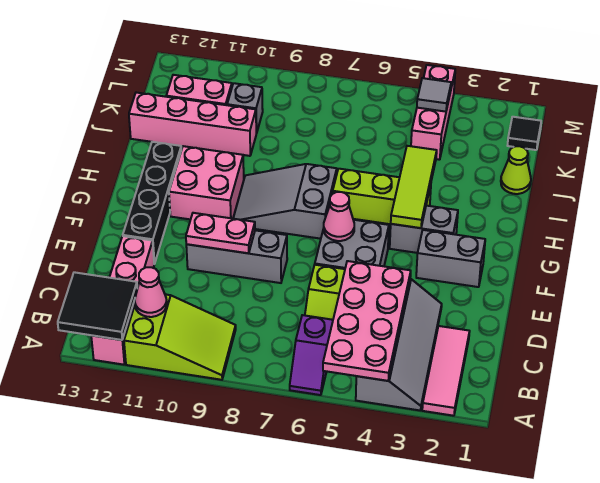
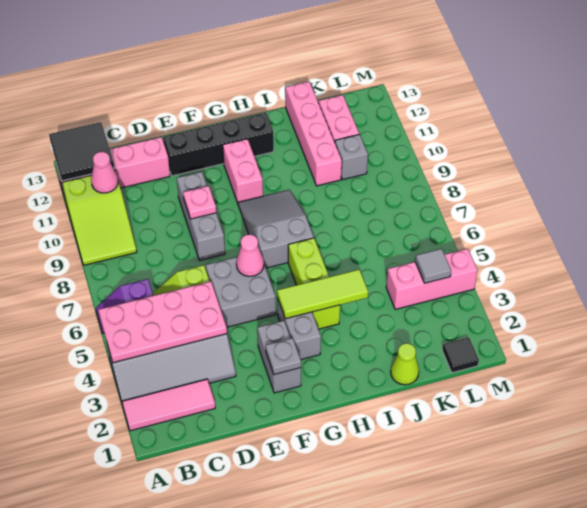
pink 1x2 plate [186,213,255,253] -> pink 1x1 plate [183,186,216,219]
none -> grey 1x1 plate [265,338,301,375]
pink 2x2 brick [169,146,244,220] -> pink 1x2 brick [223,139,263,203]

